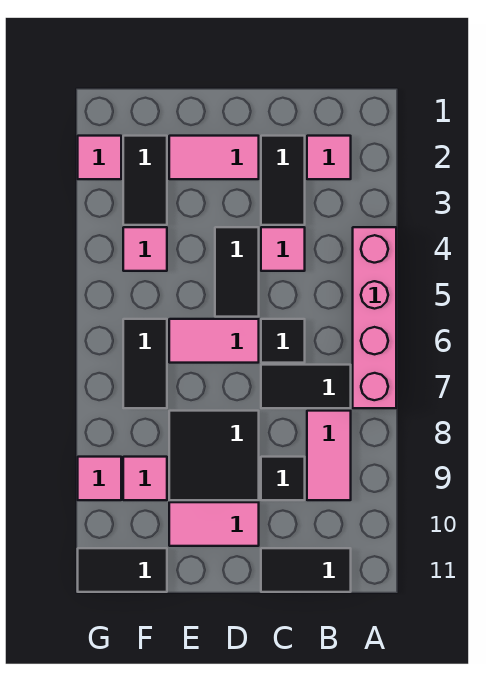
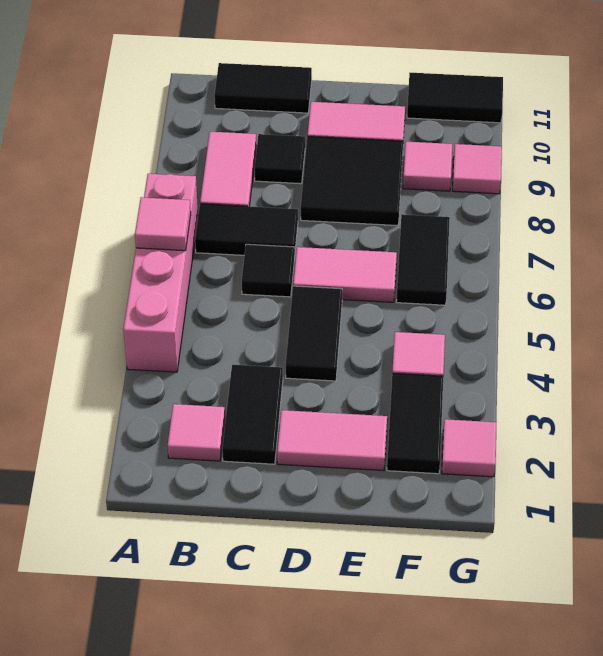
pink 1x1 tile [261,227,305,271] -> pink 1x1 tile moved to [135,197,191,251]

